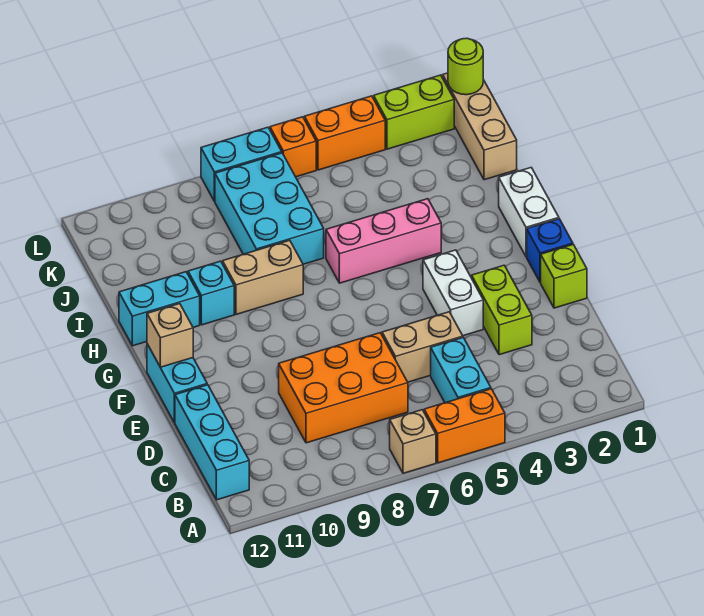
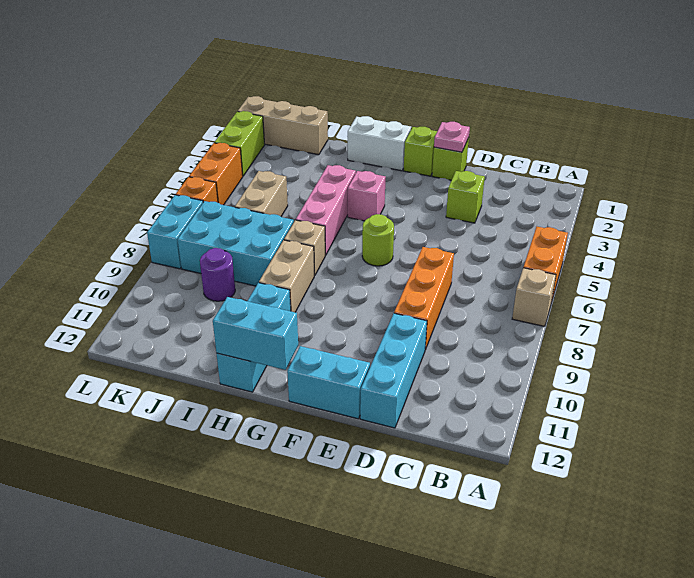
cyan 1x2 brick [431,338,491,403] -> cyan 1x2 brick moved to [213,297,298,370]
cyan 1x3 brick [175,385,249,500] -> cyan 1x3 brick turned to [360,313,427,428]
orange 2x3 brick [279,333,408,443] -> orange 1x3 brick [394,247,454,350]
lime 1x2 brick [472,265,532,355] -> lime 1x1 brick [446,171,485,223]
tan 1x2 brick [382,312,463,382] -> tan 1x2 brick moved to [235,171,288,216]
none -> pink 1x1 plate [434,122,470,152]
white 1x2 brick [423,250,483,336] -> none
blue 1x1 brick [527,219,573,282] -> lime 1x1 brick [404,127,437,176]
tan 1x1 brick [147,304,193,367] -> tan 1x1 brick moved to [284,220,325,276]
none -> pink 1x1 brick [348,171,386,221]
none -> purple 1x1 round brick [200,248,235,301]
lime 1x1 round brick [448,38,483,95] -> lime 1x1 round brick moved to [362,214,394,266]

